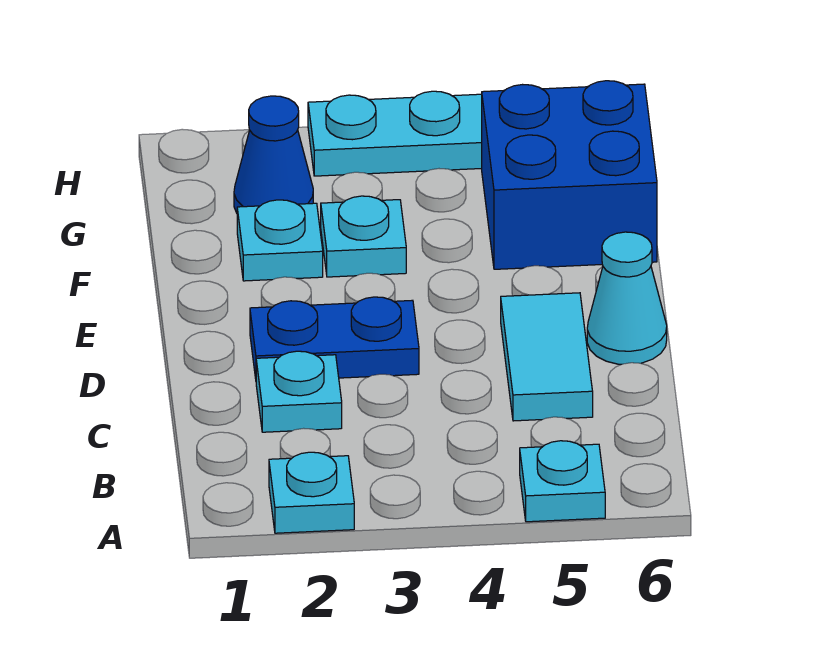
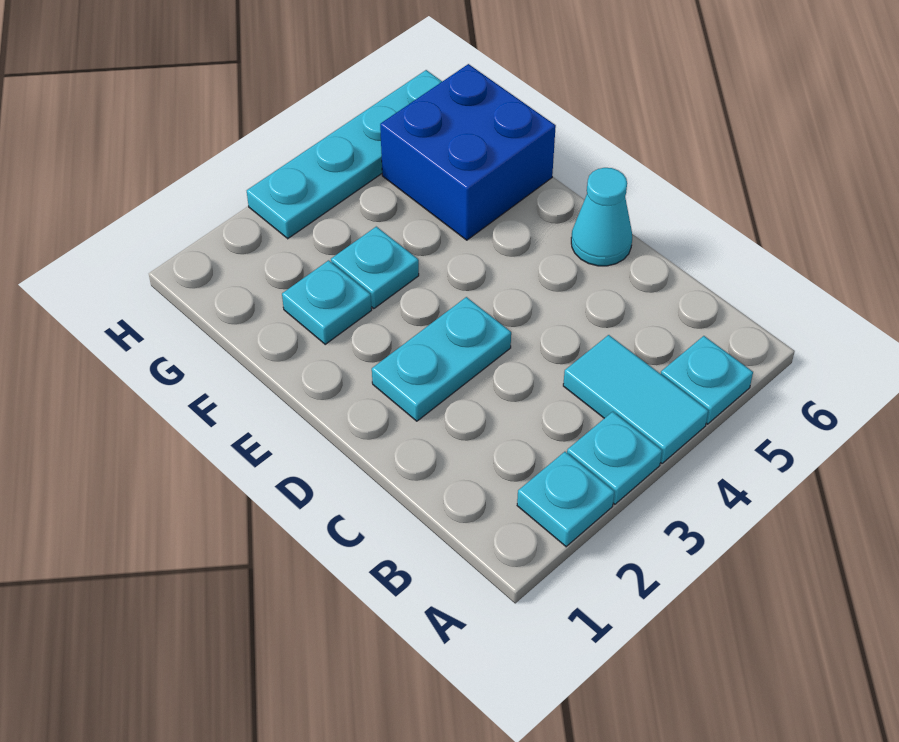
cyan 1x1 plate [256,351,342,432] -> cyan 1x1 plate moved to [567,412,662,504]
cyan 1x2 tile [501,293,593,421] -> cyan 1x2 tile moved to [563,335,708,463]
blue 1x2 plate [250,297,419,379] -> cyan 1x2 plate [372,297,511,421]
blue 1x1 cone [234,96,313,213] -> none

